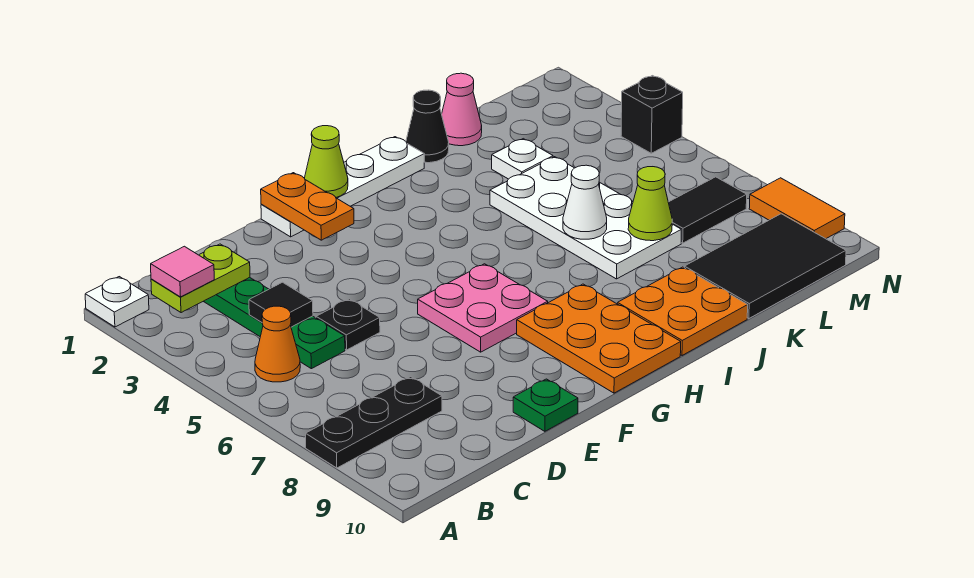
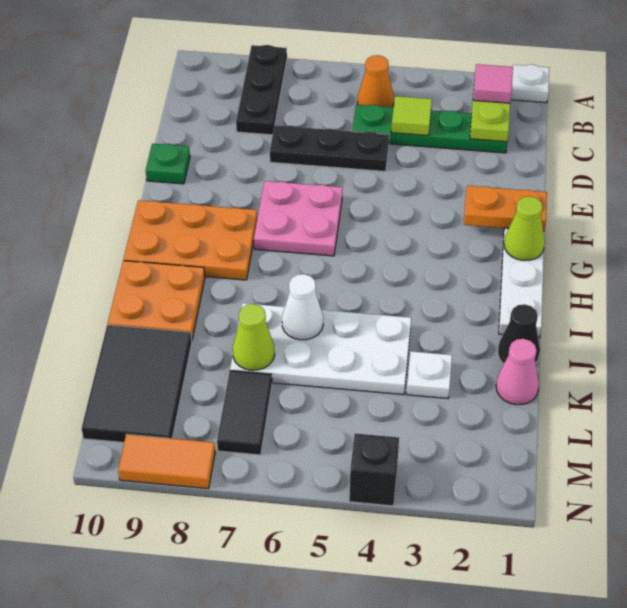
black 1x1 tile [249,282,313,327] -> lime 1x1 tile [391,96,432,136]
black 1x1 plate [316,299,380,350] -> black 1x3 plate [270,125,389,171]

